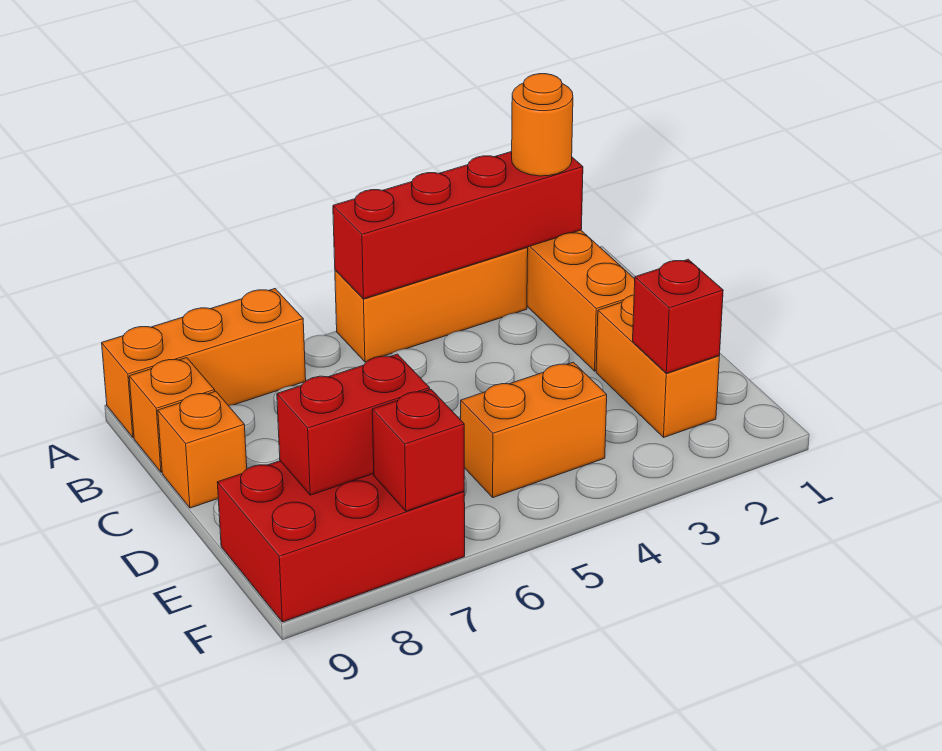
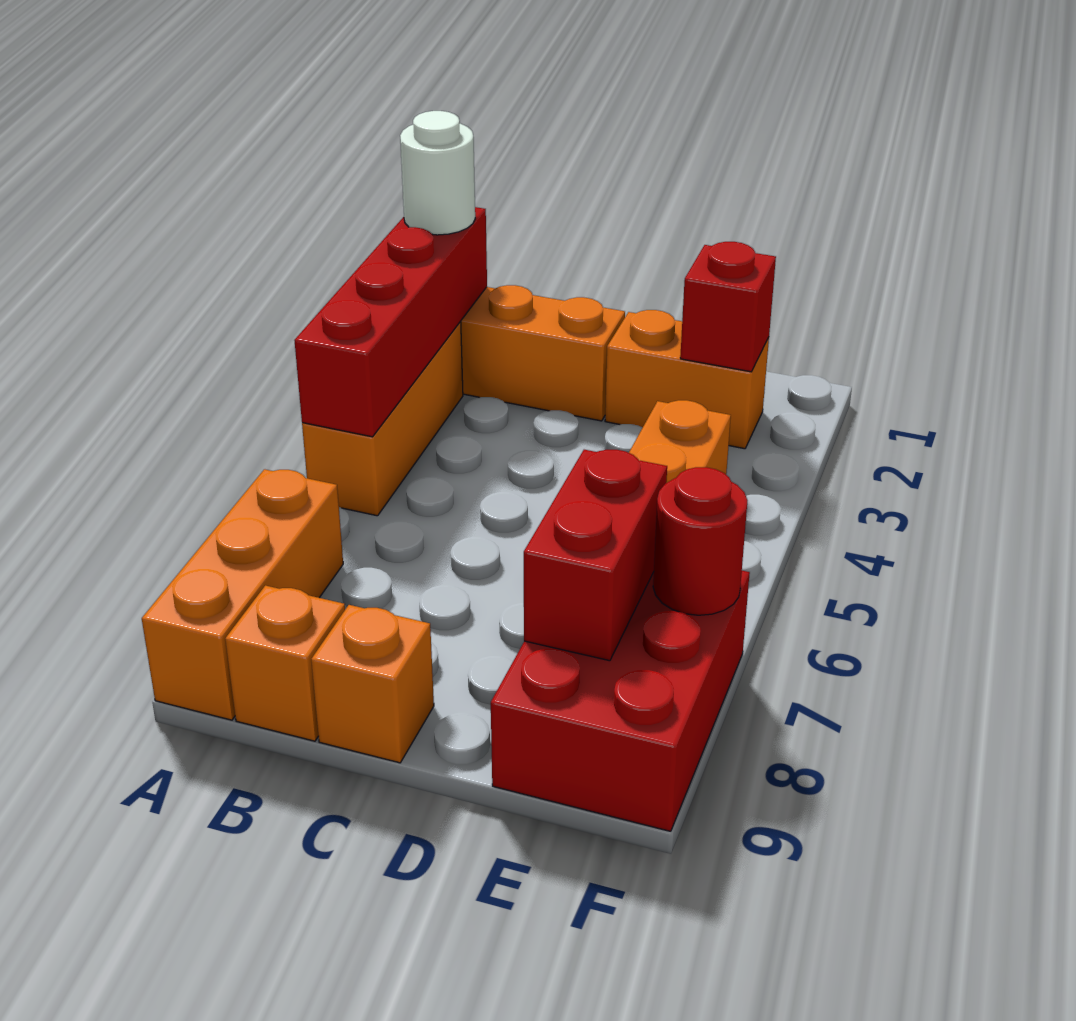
orange 1x1 round brick [512,74,573,176] -> white 1x1 round brick [400,111,475,235]
red 1x1 brick [372,390,464,511] -> red 1x1 round brick [653,467,748,615]

